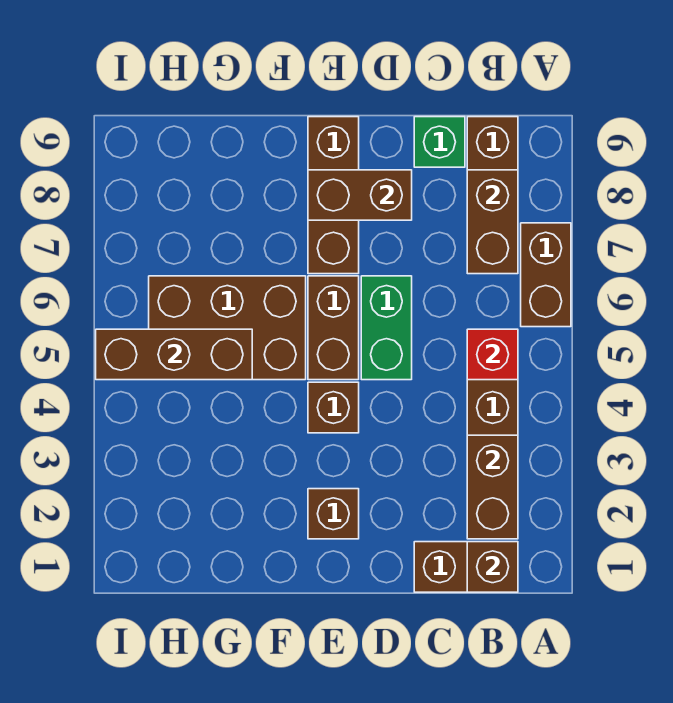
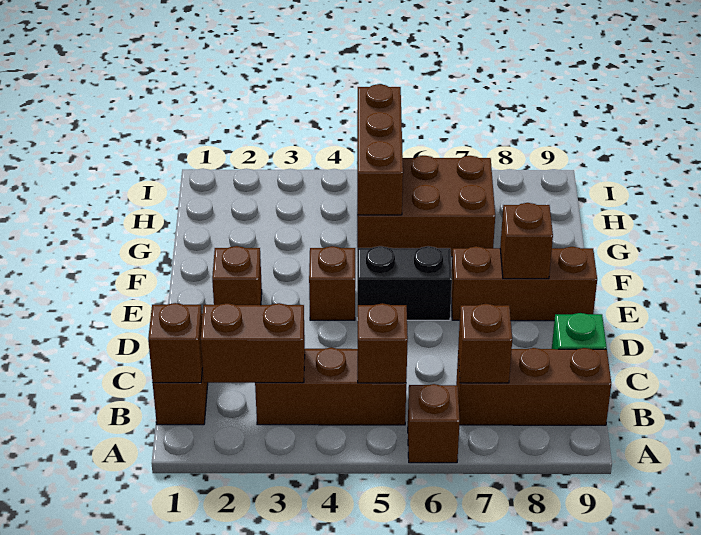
brown 1x2 brick [521,223,571,327] -> brown 1x1 brick [408,384,460,463]
red 1x1 brick [467,329,518,380] -> brown 1x1 brick [358,303,408,383]
brown 1x2 brick [467,170,518,274] -> brown 1x1 brick [458,304,512,383]
green 1x2 brick [361,276,412,380] -> none
brown 1x2 brick [308,170,412,220] -> brown 1x1 brick [500,203,553,279]
brown 1x2 brick [308,276,359,380] -> black 1x2 brick [357,246,452,320]
brown 2x3 brick [149,276,306,380] -> brown 2x3 brick turned to [357,156,495,257]

